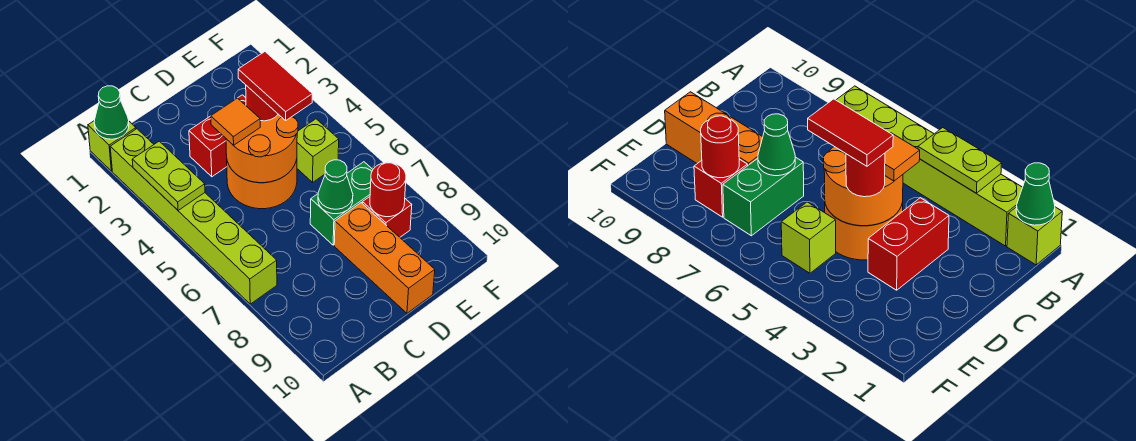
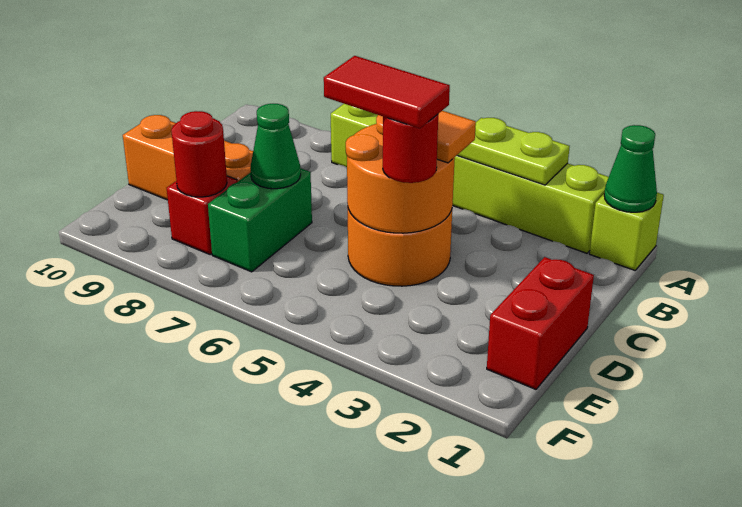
red 1x2 brick [189,95,246,177] -> red 1x2 brick moved to [487,257,594,389]
lime 1x1 brick [297,119,339,182] -> none

